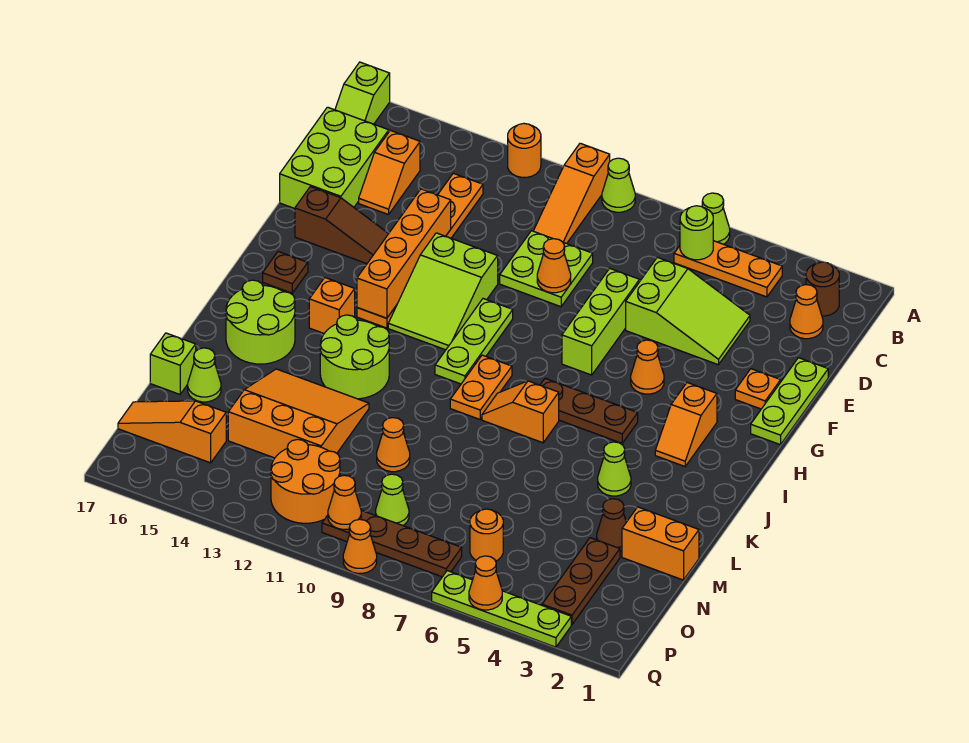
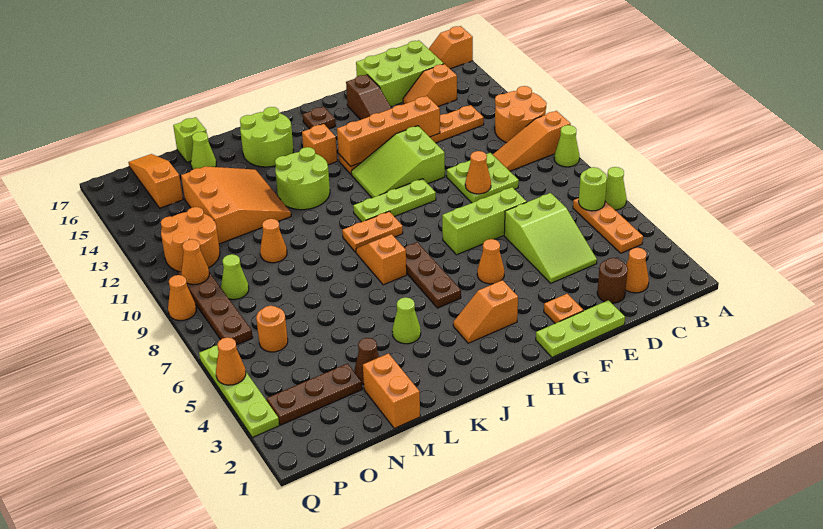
orange 1x1 round brick [508,123,541,177] -> orange 2x2 round brick [495,86,547,143]
lime 1x2 slope [335,62,390,124] -> orange 1x2 slope [429,26,473,69]
brown 1x1 round brick [806,262,839,316] -> brown 1x1 round brick moved to [597,258,628,303]

